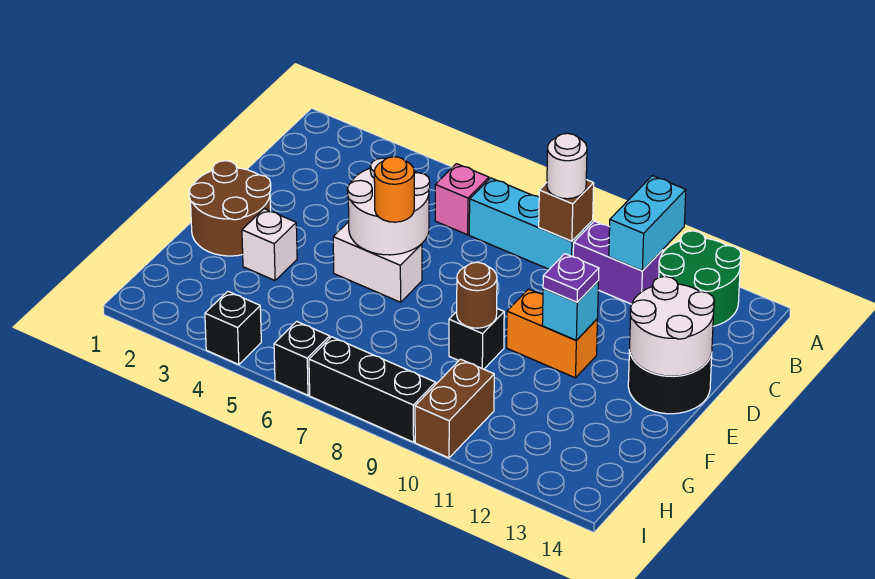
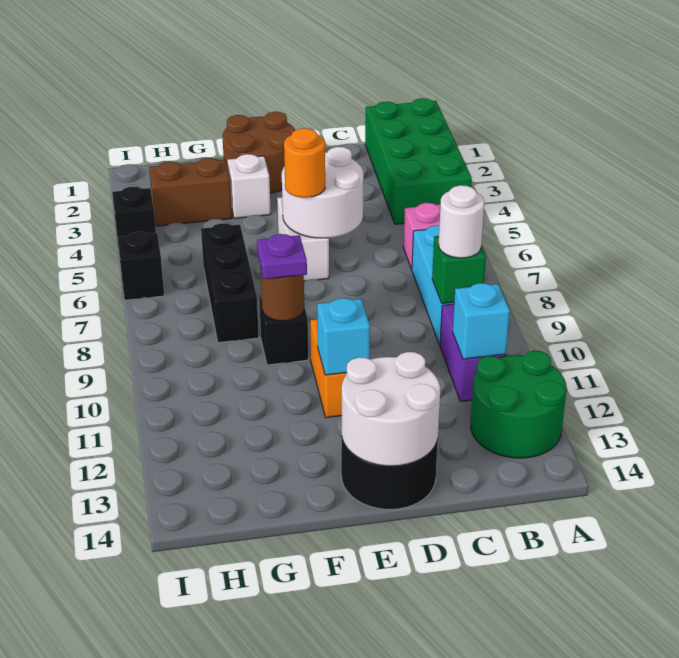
none -> green 2x4 brick [365,98,472,224]
cyan 1x2 brick [609,176,686,271] -> cyan 1x1 brick [453,283,510,359]
brown 1x1 brick [539,180,594,241] -> green 1x1 brick [432,236,486,304]
purple 1x1 plate [543,254,599,302] -> purple 1x1 plate moved to [257,234,307,279]
brown 1x2 brick [415,359,494,458] -> brown 1x2 brick moved to [149,158,232,226]
black 1x3 brick [309,337,436,442] -> black 1x3 brick moved to [201,223,259,343]

